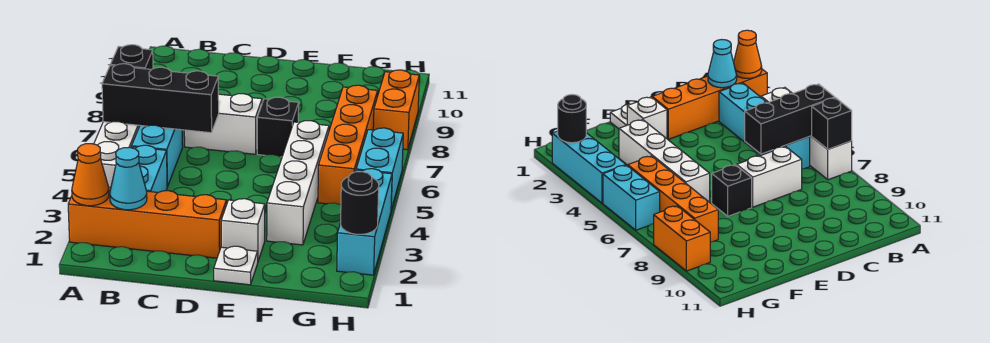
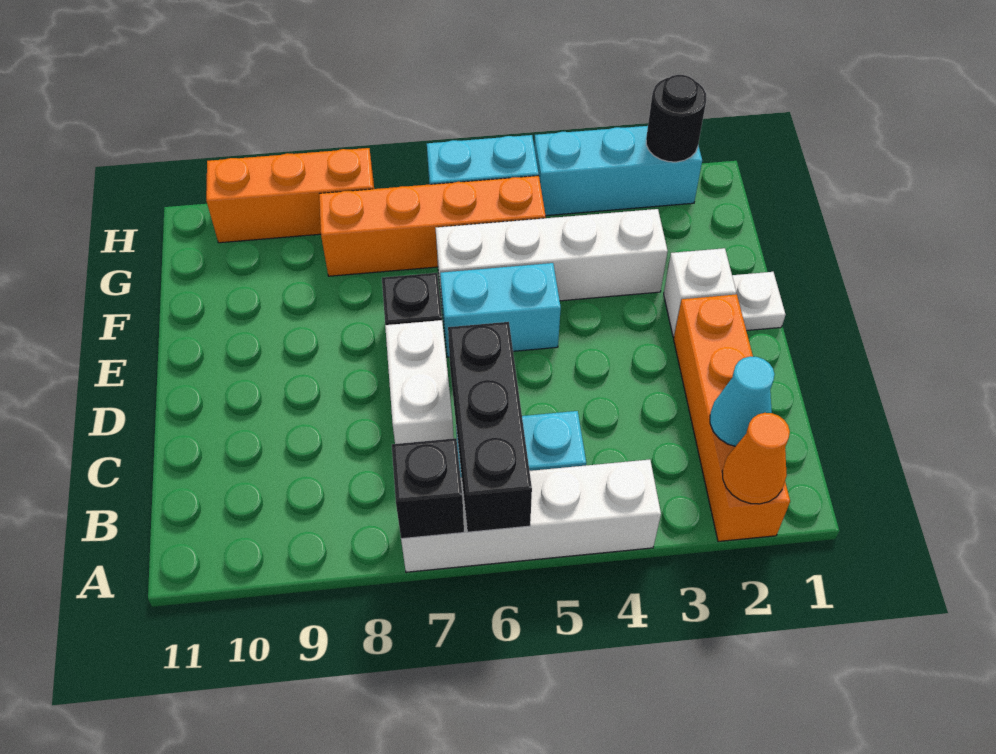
cyan 1x2 brick [131,145,167,193] -> cyan 1x2 brick moved to [440,263,561,357]
orange 1x2 brick [373,70,419,150] -> orange 1x3 brick [206,148,374,243]

